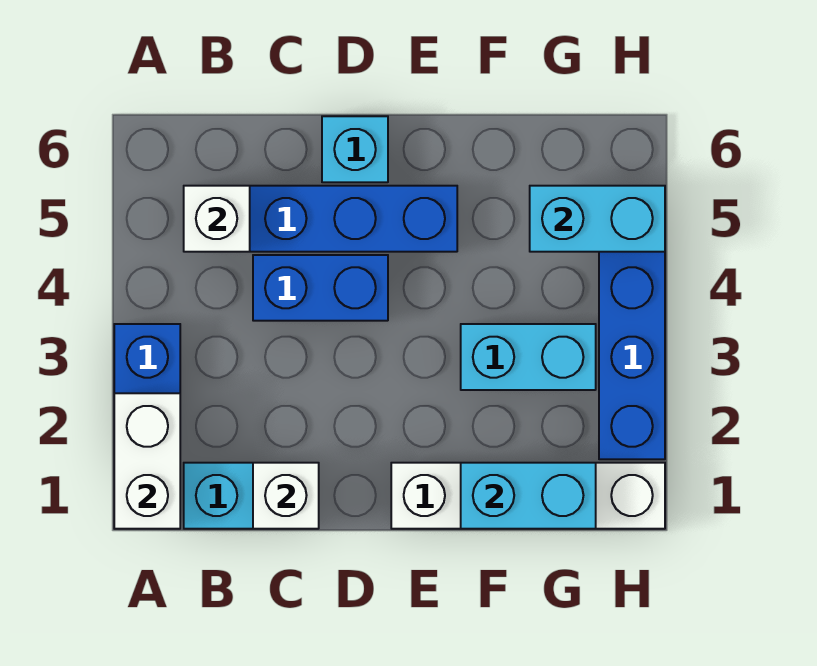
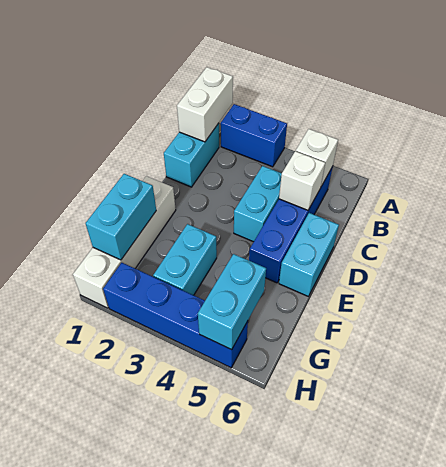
white 1x2 brick [114,393,180,529] -> white 1x2 brick turned to [177,67,233,142]
white 1x1 brick [253,463,319,529] -> white 1x1 brick moved to [279,151,325,210]
blue 1x2 brick [253,255,388,321] -> cyan 1x2 brick [234,166,282,242]
cyan 1x1 brick [322,116,388,182] -> cyan 1x2 brick [279,213,339,296]

